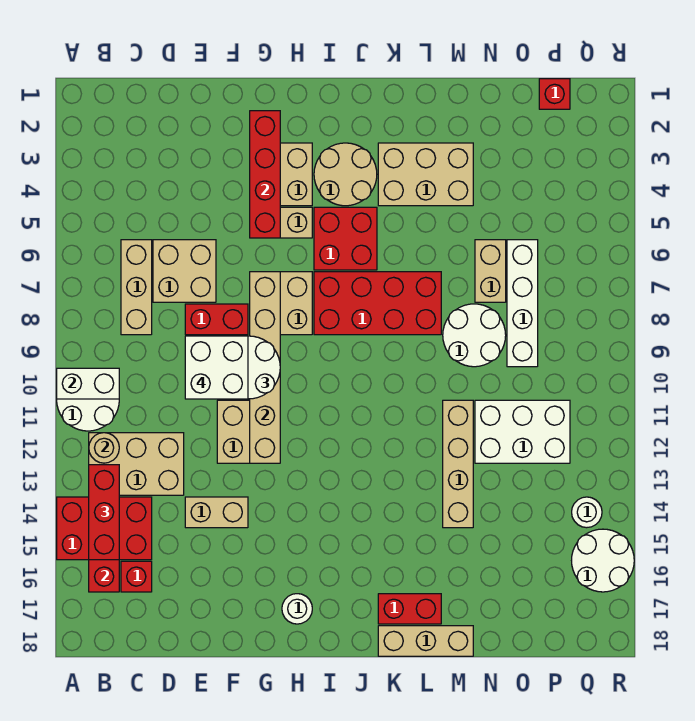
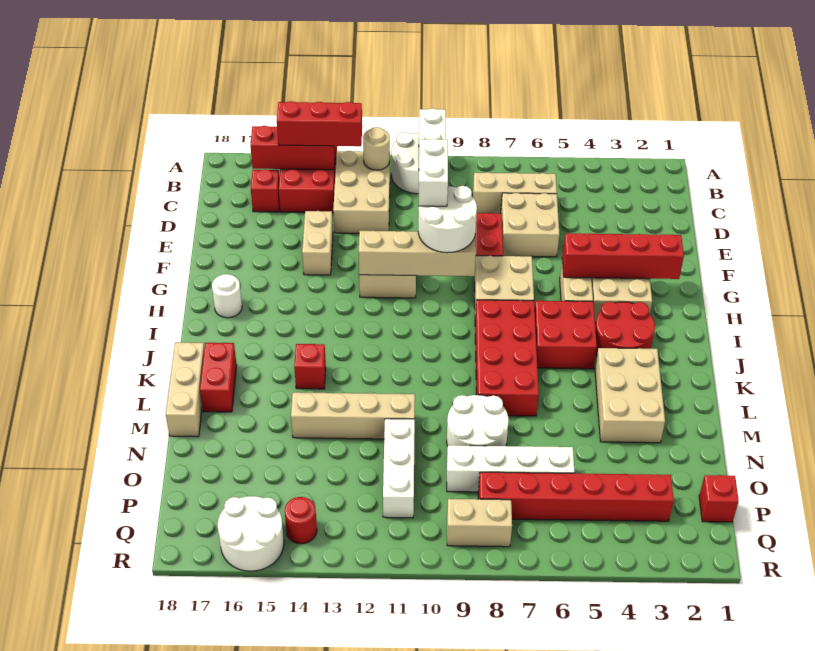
white 2x2 brick [185,336,248,399] -> white 1x2 brick [419,139,448,206]
tan 1x6 brick [250,272,280,463] -> tan 1x4 brick [359,231,476,276]
tan 2x2 round brick [314,143,377,206] -> red 2x2 round brick [595,302,655,355]
none -> red 1x1 brick [294,344,326,389]
tan 1x2 brick [475,240,506,302] -> tan 1x2 brick moved to [447,499,512,547]
white 2x3 brick [475,400,570,463] -> white 1x3 brick [383,419,415,518]
none -> red 1x6 brick [478,472,674,521]
white 1x1 round brick [572,497,602,528] -> red 1x1 round brick [285,497,317,544]

